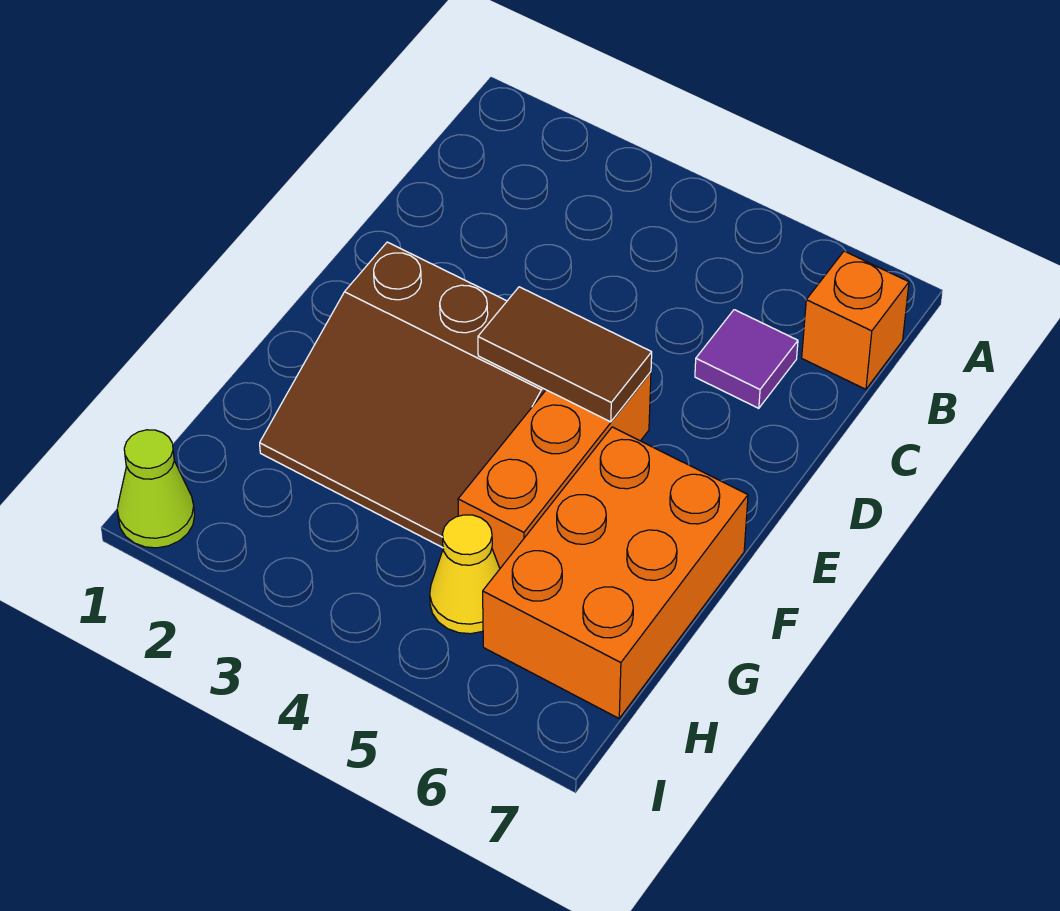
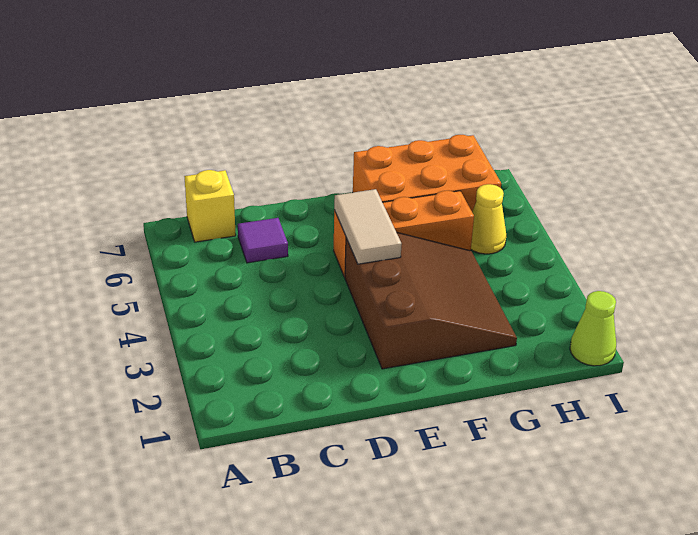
orange 1x1 brick [802,251,909,389] -> yellow 1x1 brick [184,170,236,242]
brown 1x2 tile [478,287,652,422] -> tan 1x2 tile [334,189,402,264]

